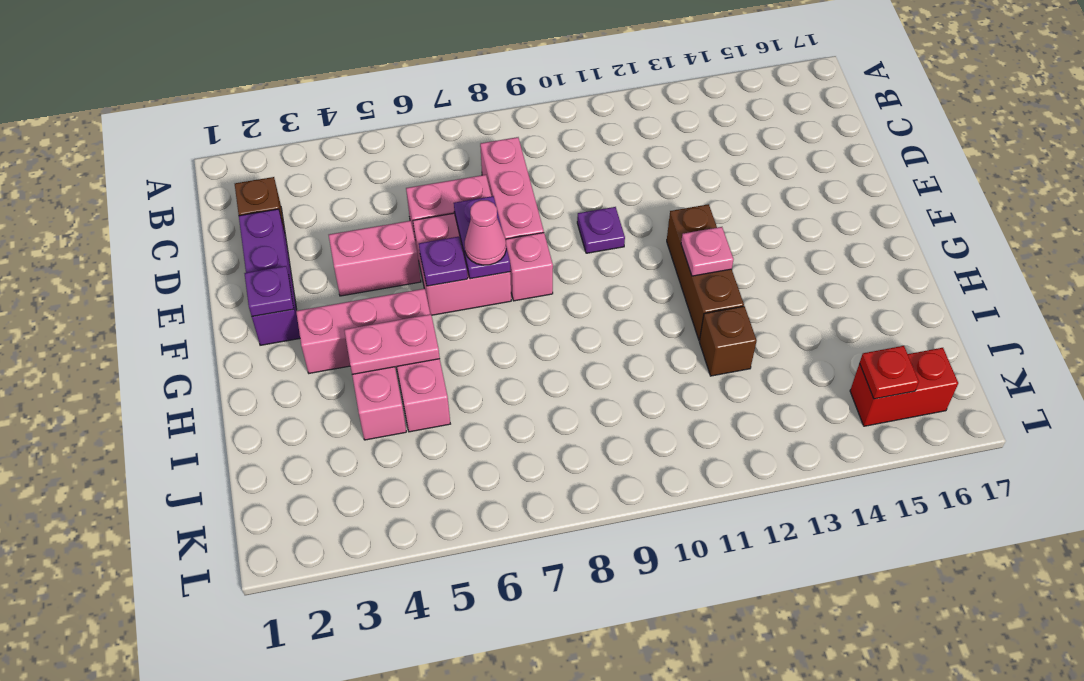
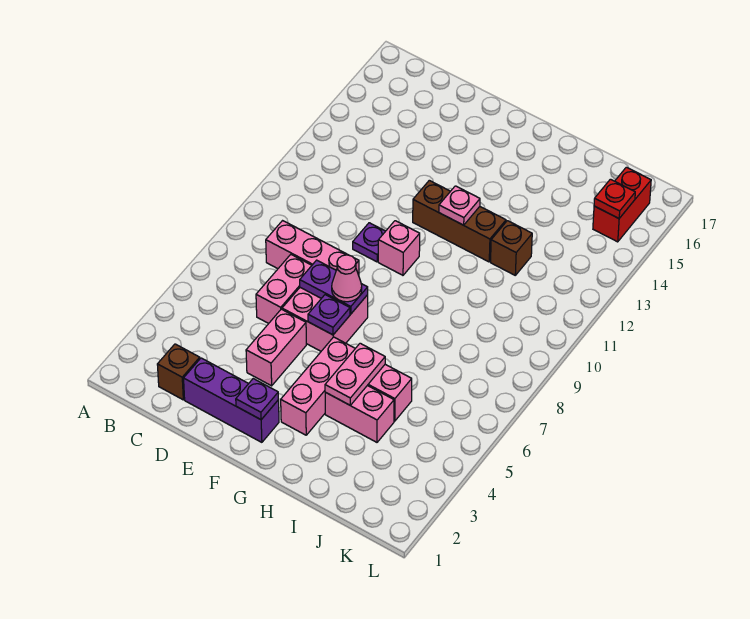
pink 1x1 brick [506,233,553,301] -> pink 1x1 brick moved to [378,221,420,275]

